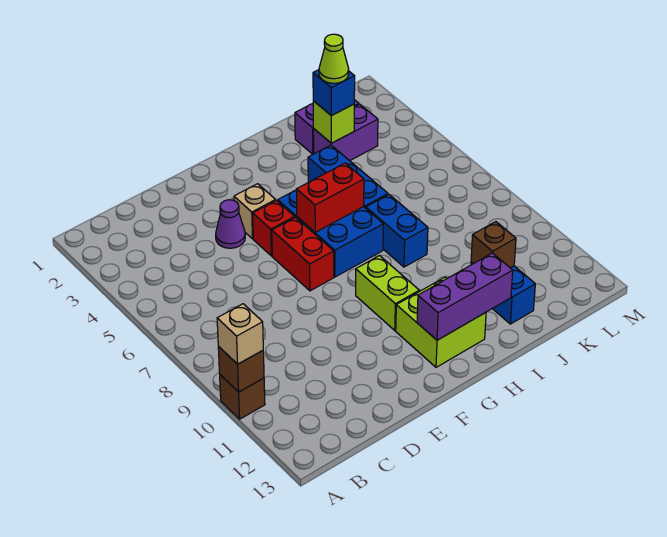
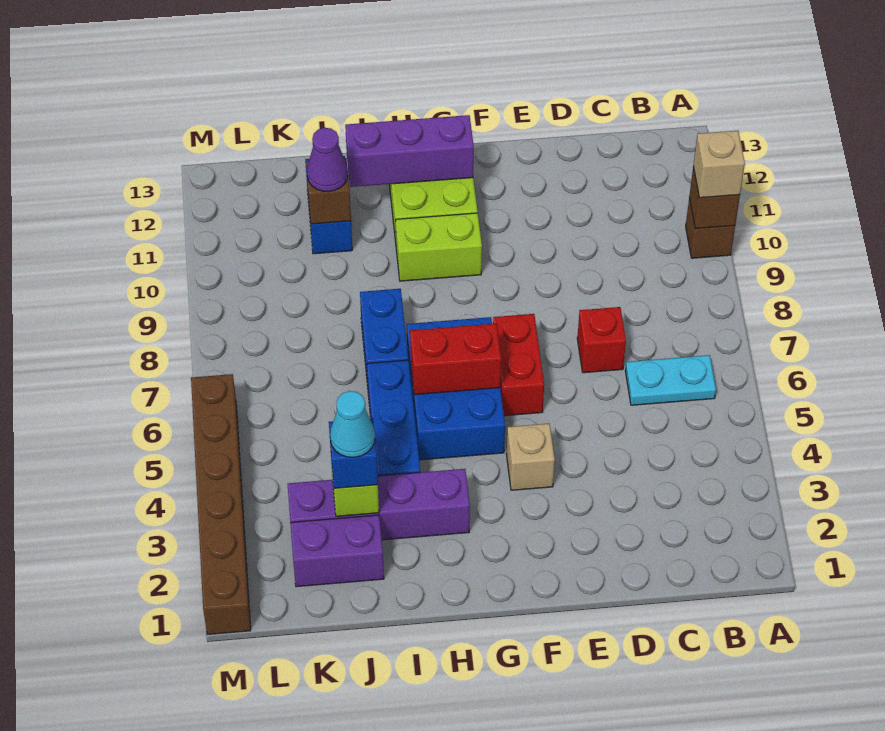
none -> cyan 1x2 plate [625,355,716,405]
purple 1x1 cone [216,200,245,248] -> purple 1x1 cone moved to [307,128,348,192]
red 1x1 brick [253,200,295,256] -> red 1x1 brick moved to [577,307,626,373]
lime 1x2 brick [356,256,419,330] -> lime 1x2 brick turned to [396,213,482,281]
purple 1x2 brick [313,104,378,161] -> purple 1x4 brick [288,469,470,540]
lime 1x1 cone [319,34,349,83] -> cyan 1x1 cone [330,391,375,457]
none -> brown 1x6 brick [191,374,251,634]

